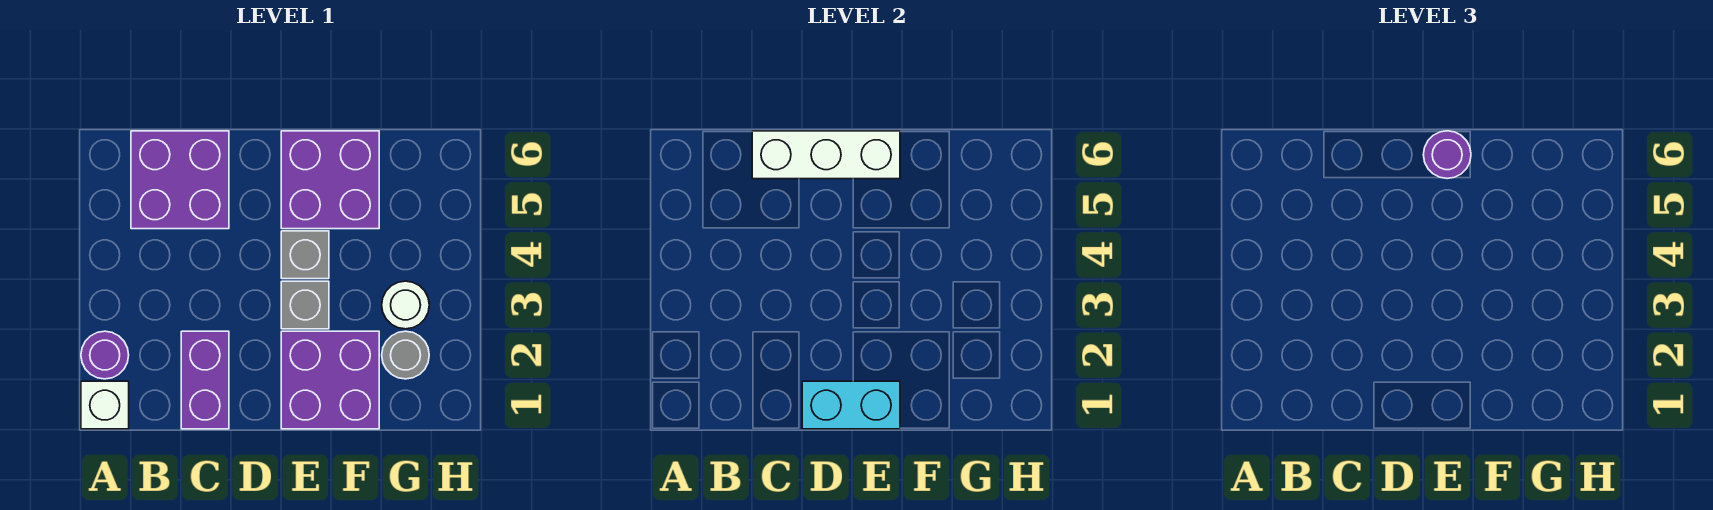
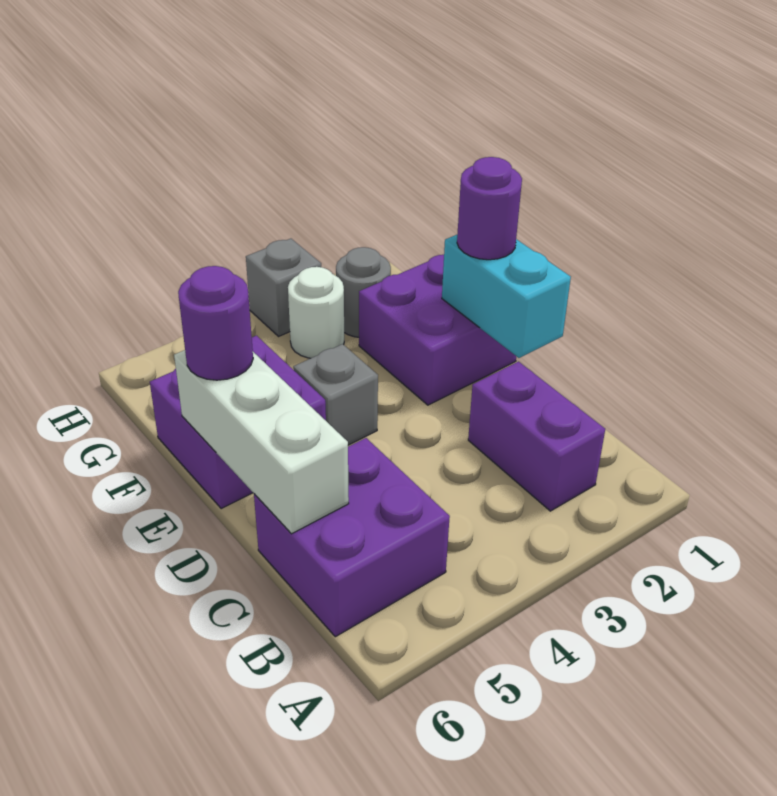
white 1x1 brick [81,381,129,429] -> none
purple 1x1 round brick [81,331,129,379] -> purple 1x1 round brick moved to [457,157,522,260]
purple 1x2 brick [181,331,229,429] -> purple 1x2 brick turned to [468,362,605,511]
grey 1x1 brick [281,281,329,329] -> grey 1x1 brick moved to [246,239,321,336]

